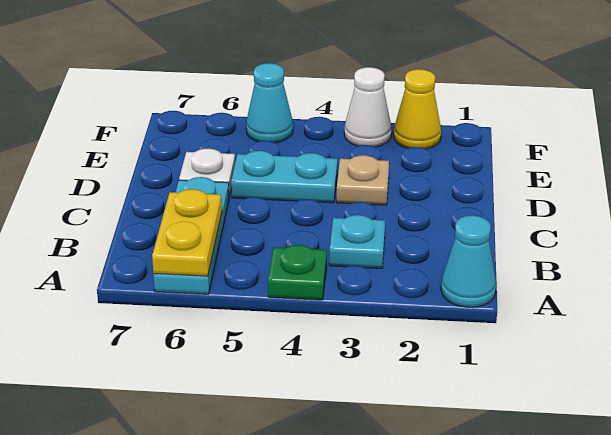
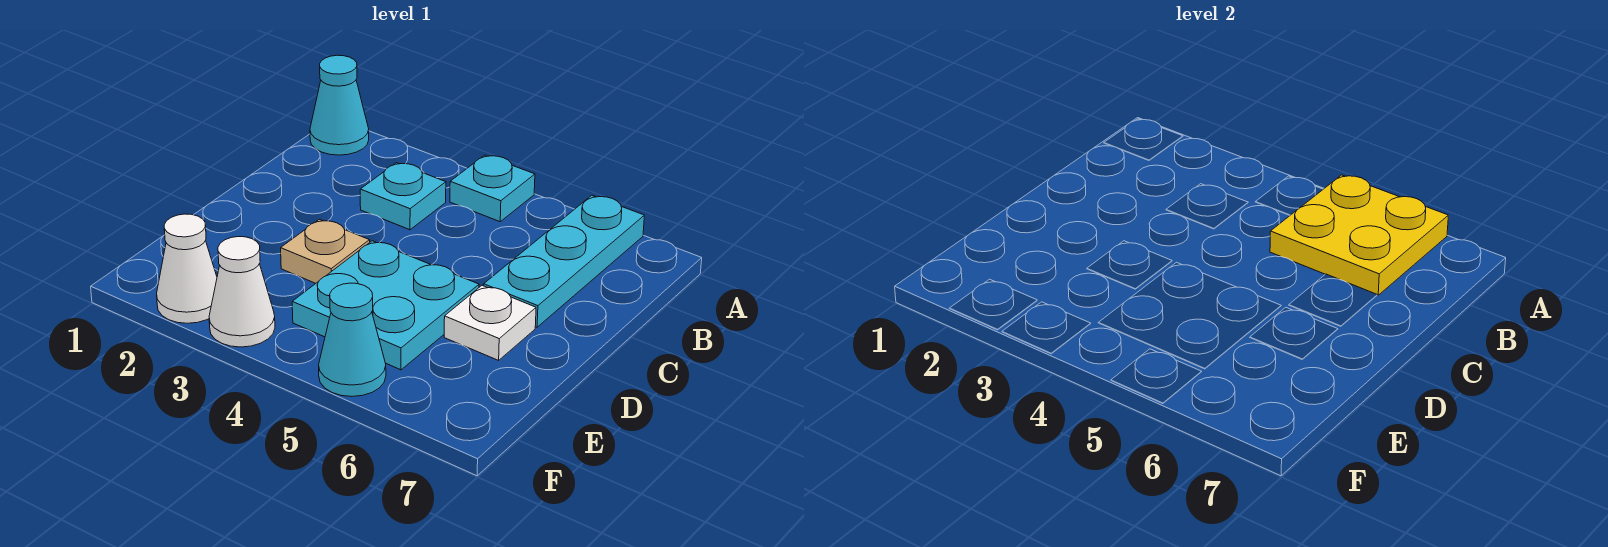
green 1x1 plate [268,245,327,300] -> cyan 1x1 plate [450,155,535,222]
yellow 1x2 plate [152,189,222,276] -> yellow 2x2 plate [1270,175,1448,295]
cyan 1x2 plate [231,151,337,203] -> cyan 2x2 plate [292,241,479,370]
yellow 1x1 cone [394,69,441,149] -> white 1x1 cone [157,214,217,323]

